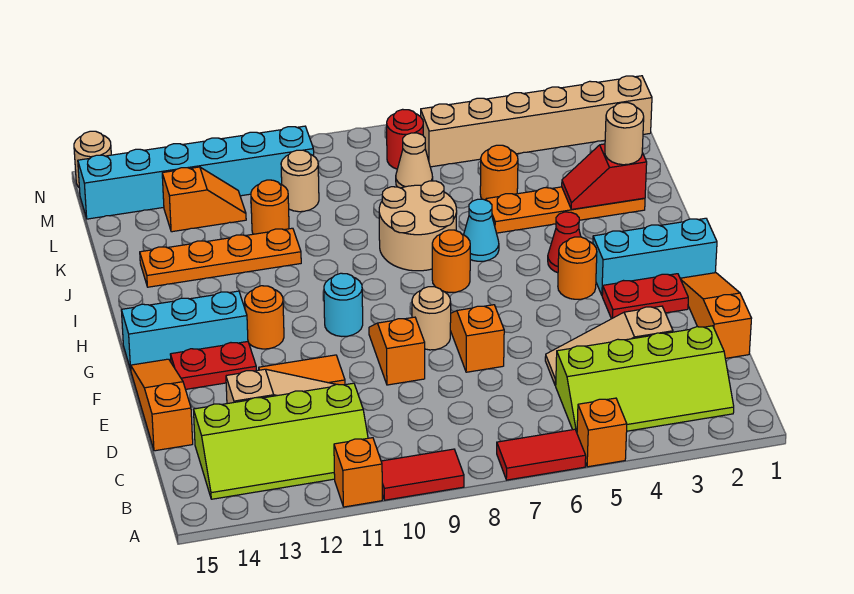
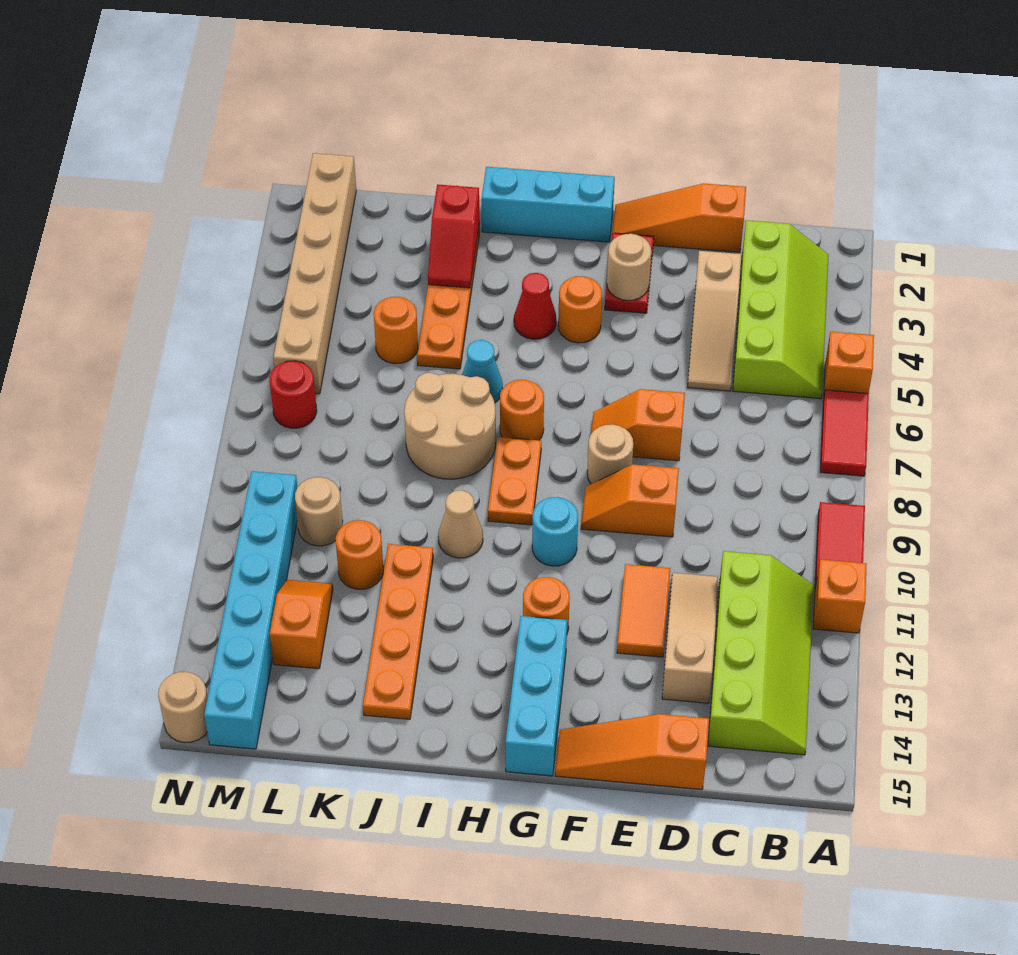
red 1x2 plate [170,342,256,389] -> none
cyan 1x3 brick [593,218,717,295] -> cyan 1x3 brick turned to [482,167,615,242]
none -> orange 1x2 plate [488,437,541,525]
tan 1x1 round brick [605,103,644,165] -> tan 1x1 round brick moved to [607,234,651,300]
tan 1x1 cone [396,133,433,188] -> tan 1x1 cone moved to [438,490,483,558]

